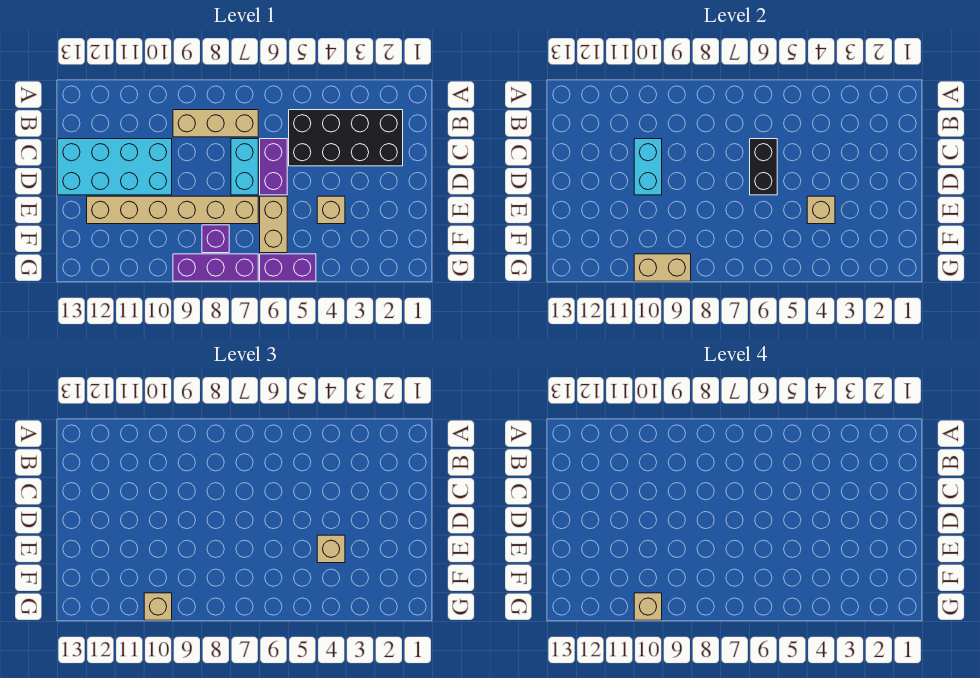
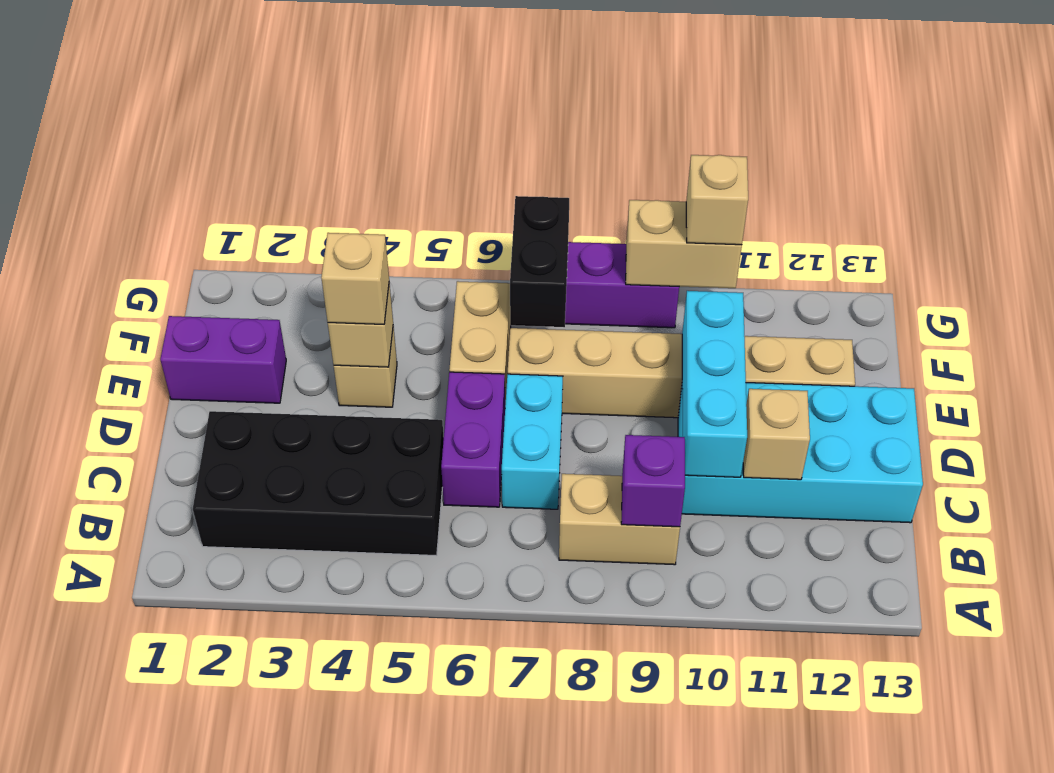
tan 1x3 brick [173,110,258,137] -> tan 1x2 brick [559,474,680,565]
black 1x2 brick [750,139,777,195] -> black 1x2 brick moved to [510,196,569,327]
cyan 1x2 brick [634,139,662,195] -> cyan 1x3 brick [682,291,747,477]
purple 1x1 brick [202,225,229,253] -> purple 1x1 brick moved to [621,435,685,527]
purple 1x2 brick [260,254,316,281] -> purple 1x2 brick moved to [160,316,286,403]
tan 1x1 brick [634,593,662,620] -> tan 1x1 brick moved to [743,389,810,480]

